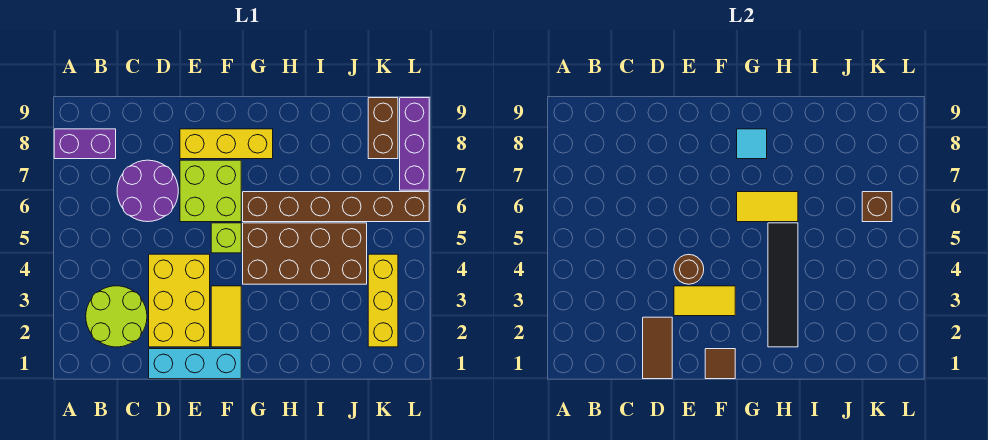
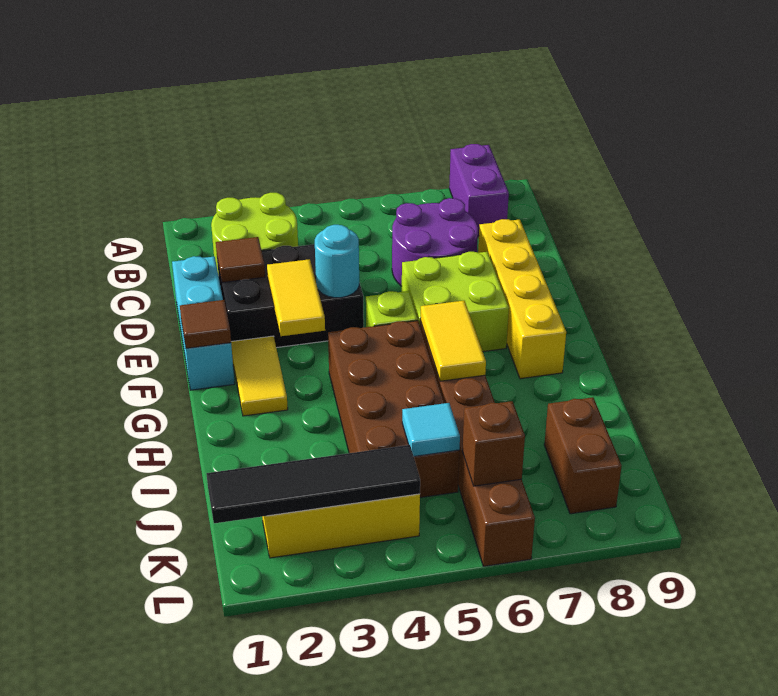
brown 1x2 tile [643,317,672,379] -> brown 1x1 tile [216,237,265,283]
yellow 2x3 brick [149,254,210,347] -> black 2x3 brick [217,244,364,348]
brown 1x1 round brick [674,255,704,284] -> cyan 1x1 round brick [315,225,359,298]
yellow 1x3 brick [180,129,273,159] -> yellow 1x4 brick [478,219,566,379]
yellow 1x2 tile [211,286,241,347] -> yellow 1x2 tile turned to [231,336,288,416]
cyan 1x1 tile [737,129,767,159] -> cyan 1x1 tile moved to [402,403,460,456]
black 1x4 tile [768,223,798,347] -> black 1x4 tile moved to [207,445,420,523]
brown 1x2 brick [368,98,398,159] -> brown 1x2 brick turned to [544,397,622,514]
purple 1x3 brick [400,98,429,190] -> none

